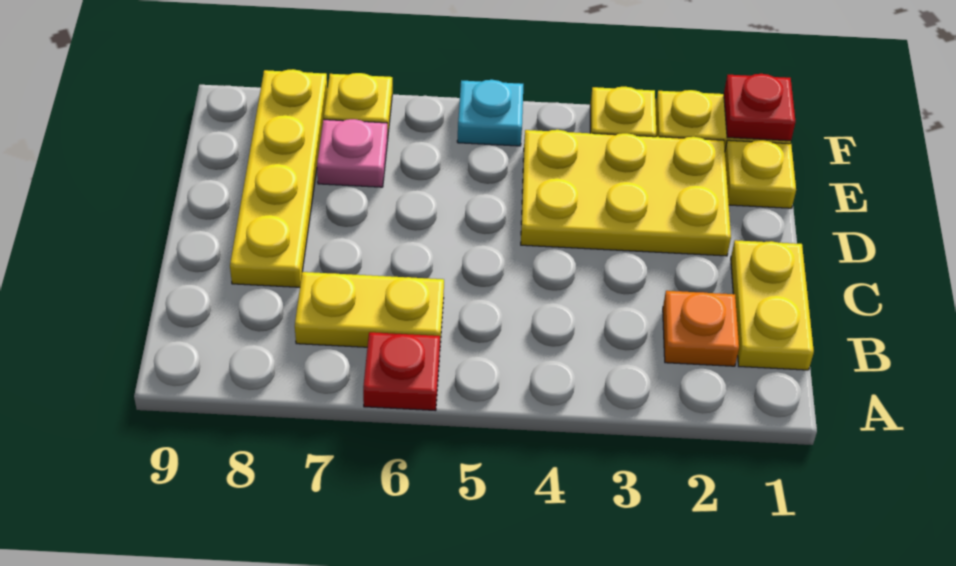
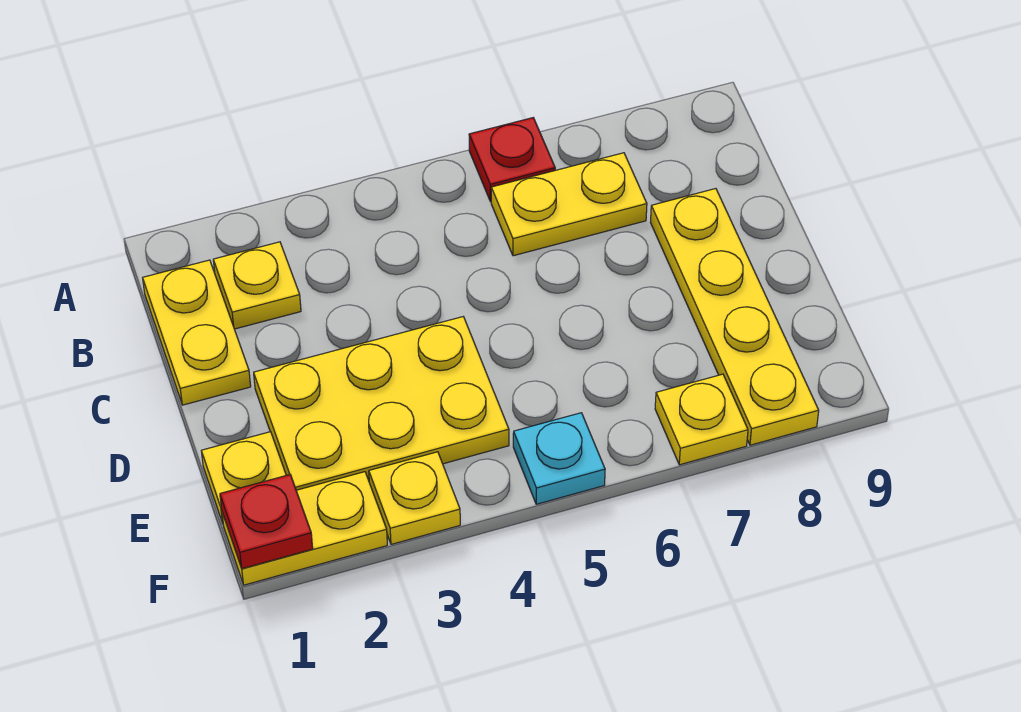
orange 1x1 plate [663,291,739,366] -> yellow 1x1 plate [213,242,301,329]
pink 1x1 plate [317,119,388,187] -> none

